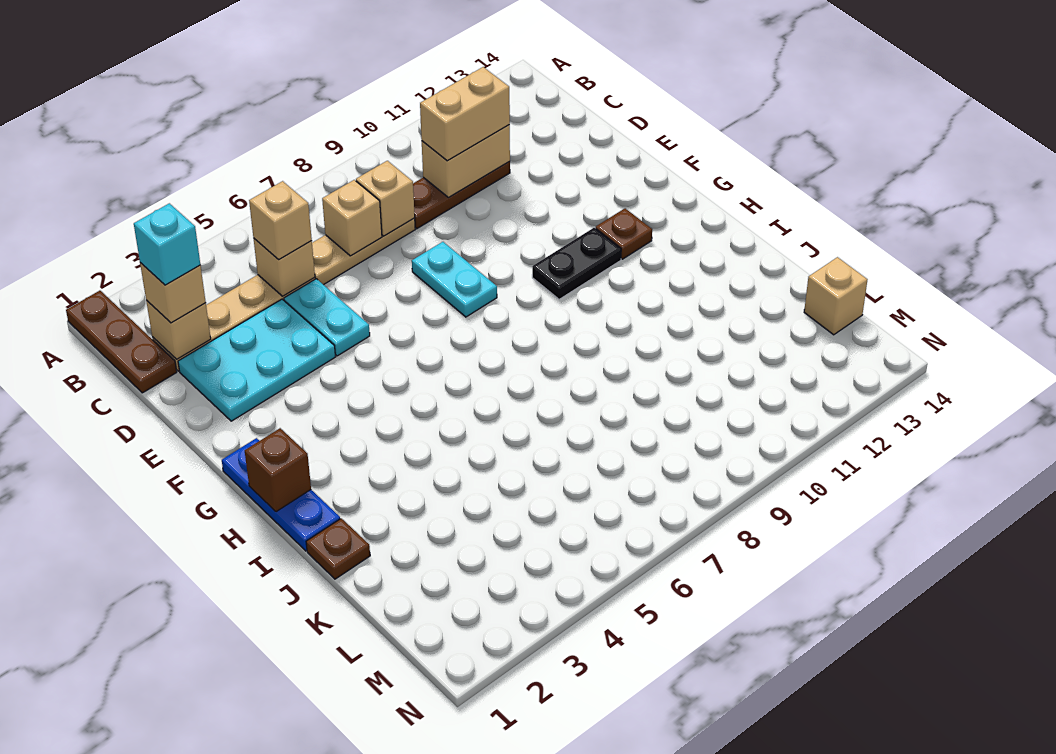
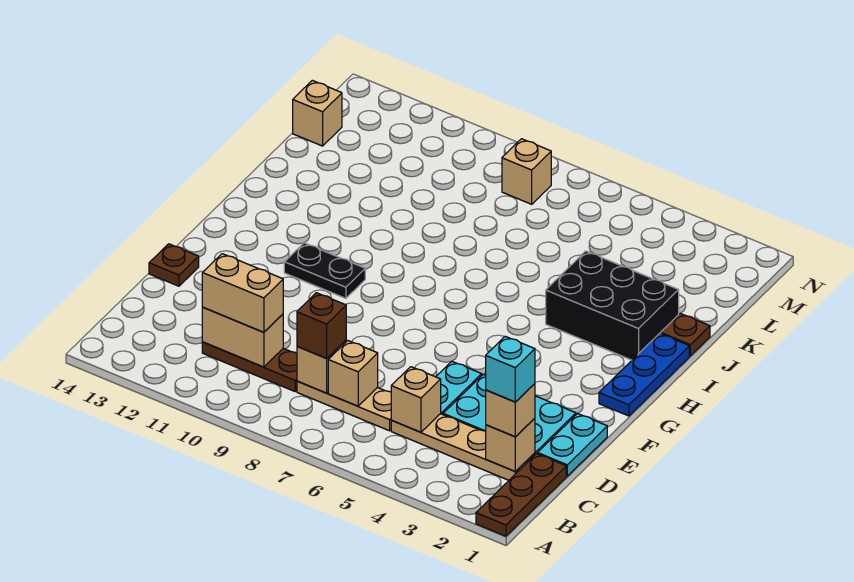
tan 1x1 brick [249,181,312,260] -> tan 1x1 brick moved to [502,139,552,204]
cyan 1x2 plate [412,242,497,317] -> cyan 1x2 plate moved to [538,413,607,476]
brown 1x1 plate [596,208,652,259] -> brown 1x1 plate moved to [149,244,199,286]
brown 1x1 brick [245,428,311,512] -> brown 1x1 brick moved to [297,293,346,358]
none -> black 2x3 brick [546,251,679,360]

